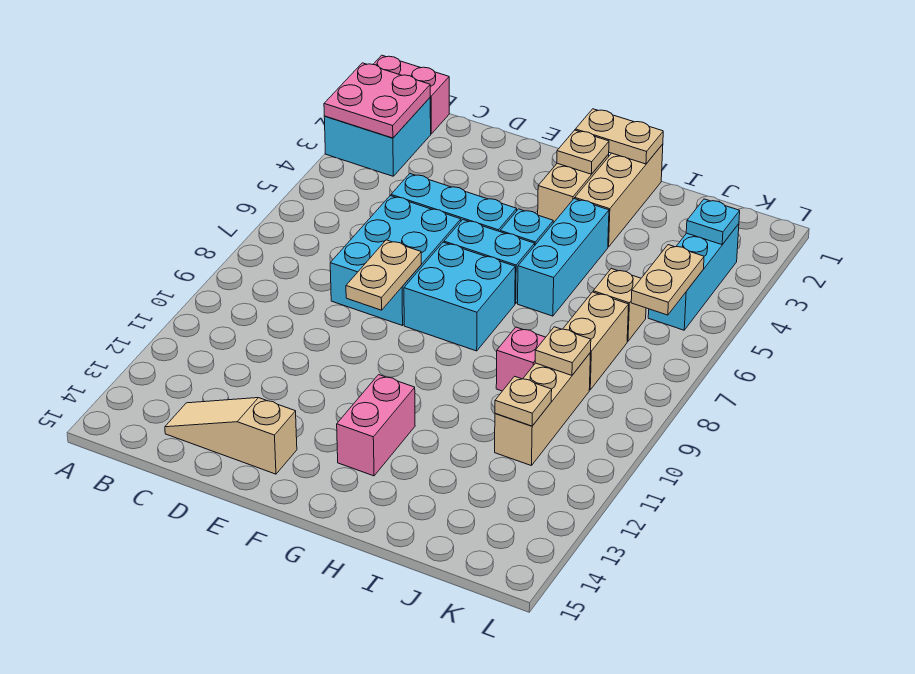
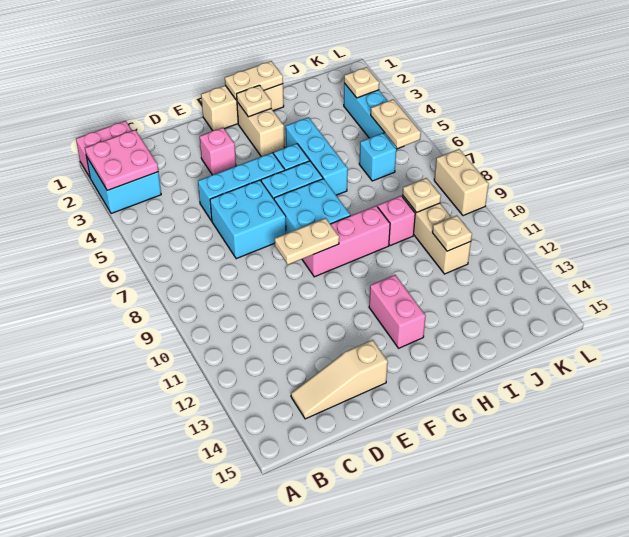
cyan 2x3 brick [330,196,461,326] -> cyan 2x2 brick [210,180,286,259]
none -> pink 1x1 brick [200,128,236,175]
tan 1x2 plate [346,240,421,310] -> tan 1x2 plate turned to [275,218,339,265]
none -> pink 1x3 brick [302,206,390,277]
tan 1x3 brick [575,144,663,247] -> tan 1x3 brick turned to [201,84,284,131]
tan 1x1 brick [593,269,646,341] -> cyan 1x1 brick [359,133,396,181]
tan 1x2 brick [563,292,629,390] -> tan 1x2 brick moved to [434,149,489,216]
cyan 1x1 plate [686,199,740,245] -> tan 1x1 plate [344,67,379,98]

